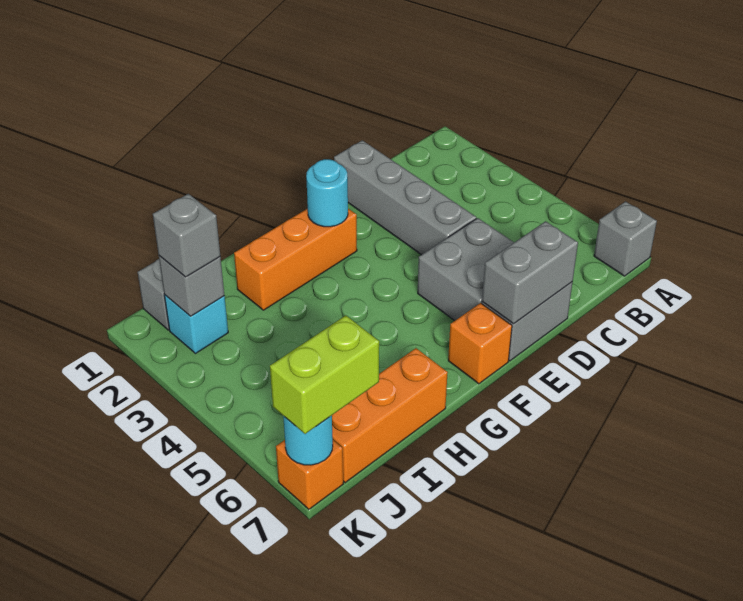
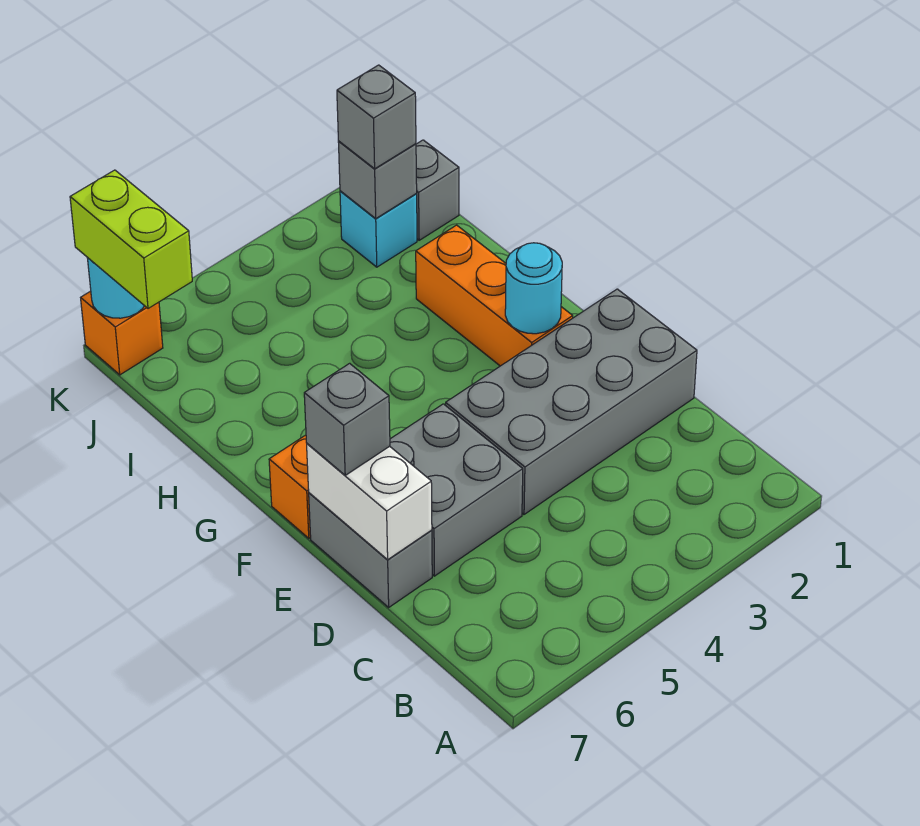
grey 1x1 brick [594,201,657,276] -> grey 1x1 brick moved to [304,363,390,475]
grey 1x4 brick [334,140,476,255] -> grey 2x4 brick [446,289,697,514]
grey 1x2 brick [482,221,578,324] -> white 1x2 brick [307,444,432,560]
orange 1x3 brick [332,348,448,483] -> none

